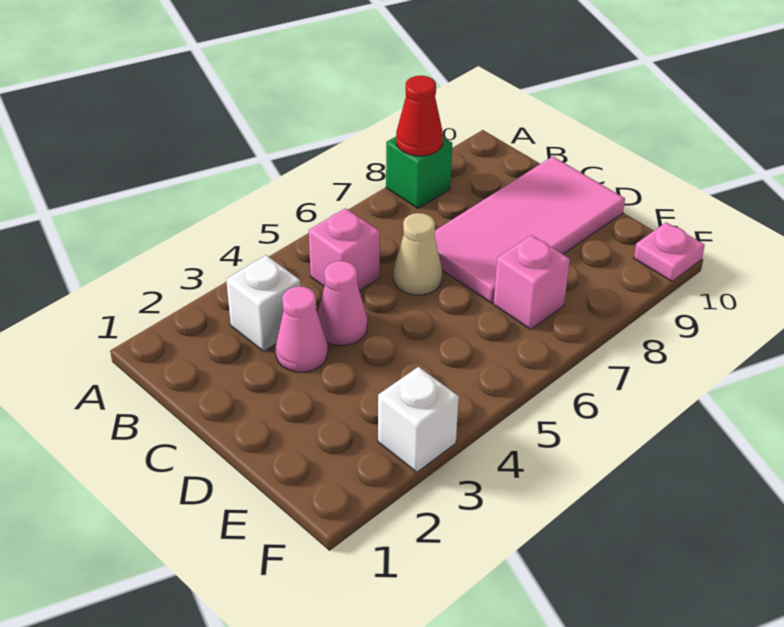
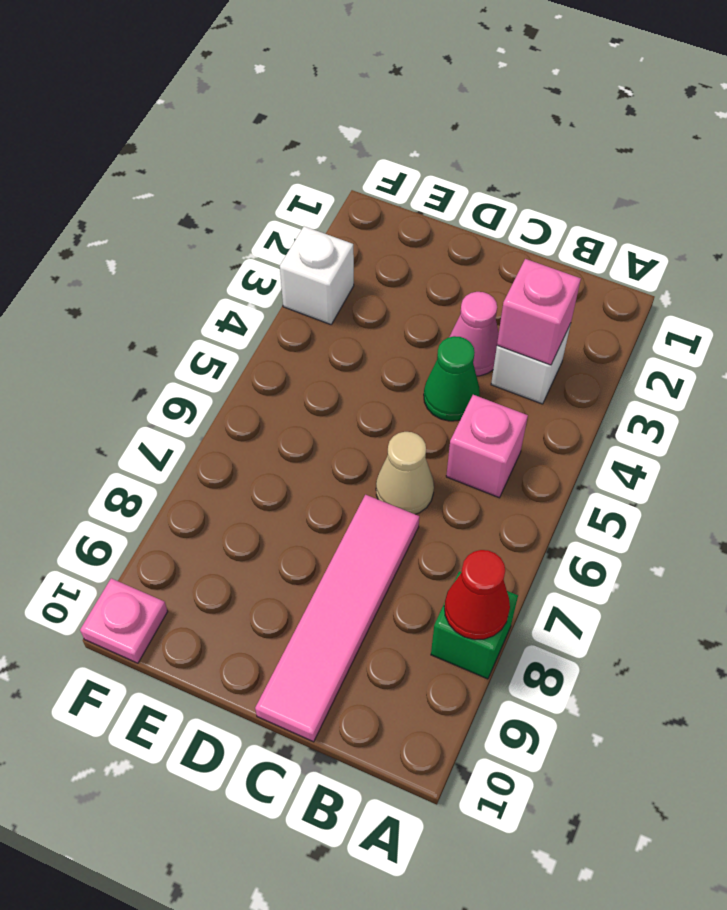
pink 1x1 cone [318,261,367,345] -> green 1x1 cone [424,336,480,421]
pink 2x4 tile [434,157,625,303] -> pink 1x4 tile [255,495,419,742]
pink 1x1 brick [494,235,570,329] -> pink 1x1 brick moved to [497,259,581,365]

